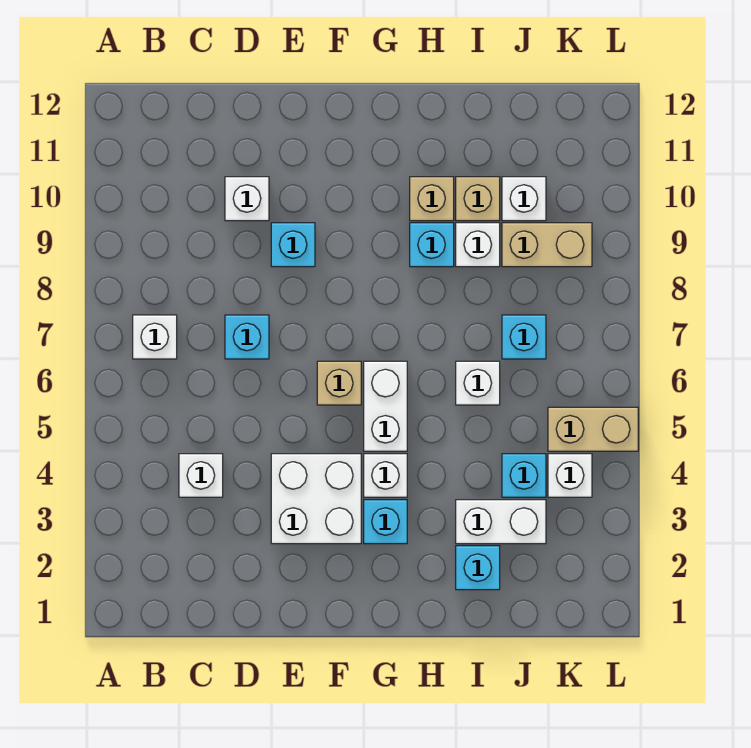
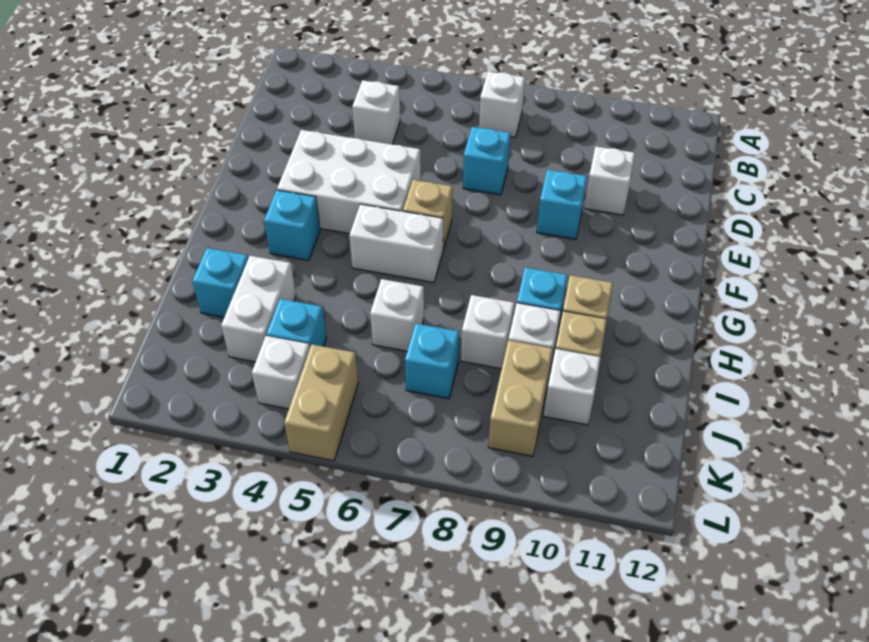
white 2x2 brick [271,454,361,544] -> white 2x3 brick [277,130,421,234]
white 1x1 brick [364,454,407,497] -> white 1x1 brick moved to [461,295,514,369]

